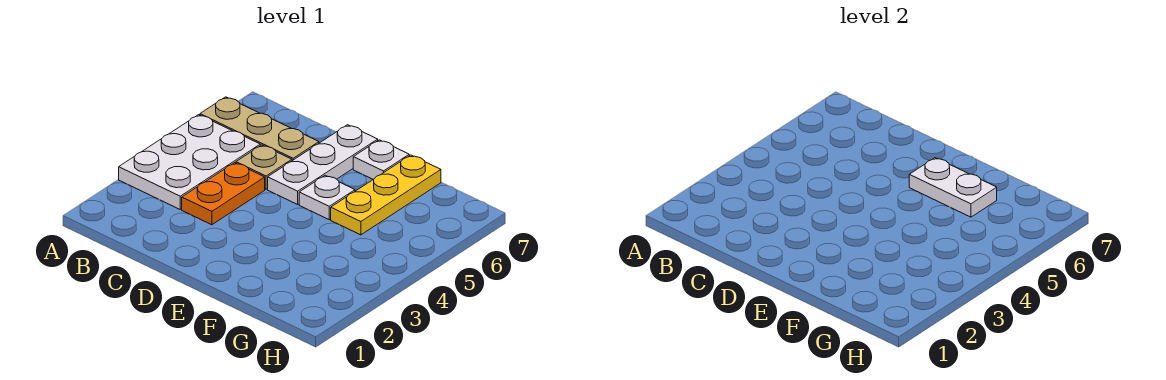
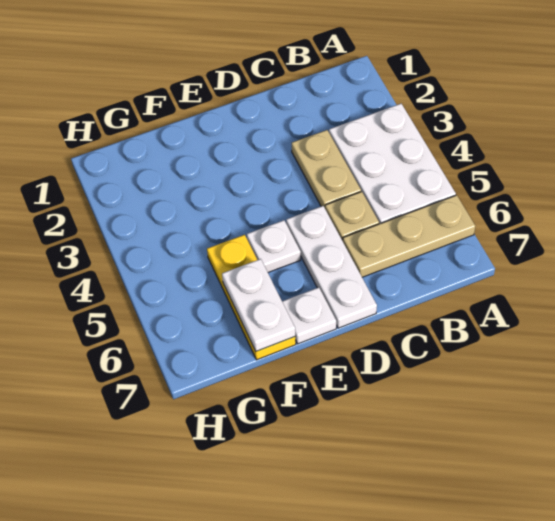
orange 1x2 plate [182,163,265,225] -> tan 1x2 plate [292,130,361,208]
white 1x2 plate [909,158,997,217] -> white 1x2 plate turned to [222,259,295,351]

